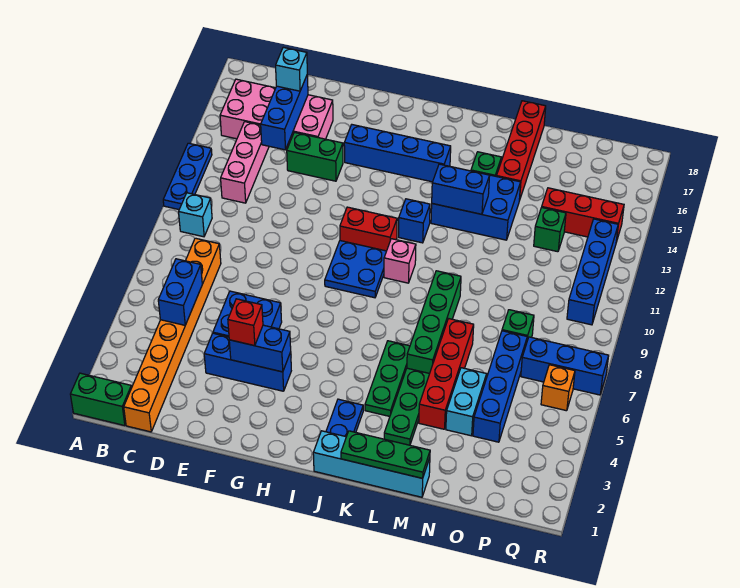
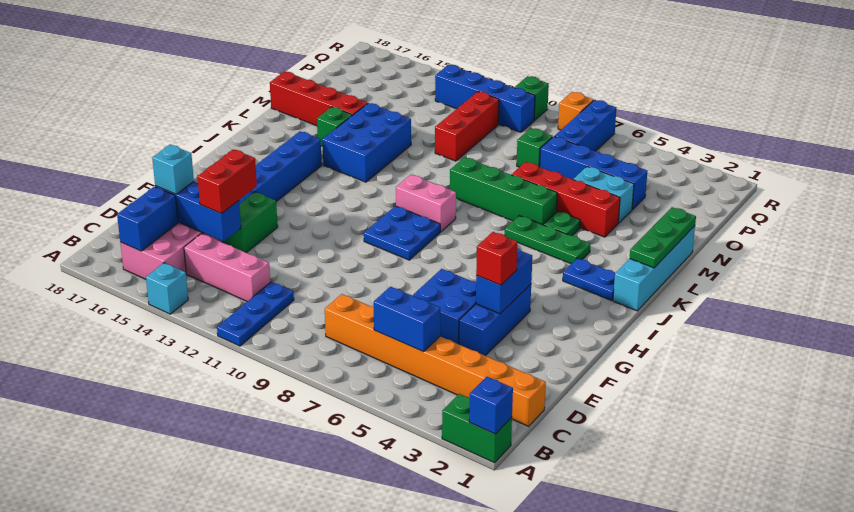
green 1x2 brick [70,373,132,426] -> green 1x2 brick turned to [442,394,512,463]
blue 1x3 plate [163,143,212,209] -> blue 1x3 plate turned to [217,282,294,346]
cyan 1x1 brick [179,193,212,237] -> cyan 1x1 brick moved to [146,263,188,314]
red 1x2 brick [340,207,397,251] -> red 1x2 brick moved to [197,149,257,214]
pink 1x1 brick [384,239,416,283] -> pink 1x2 brick [396,175,456,232]
blue 1x1 brick [399,199,430,243] -> blue 1x1 brick moved to [469,377,513,434]
blue 1x2 brick [432,164,490,214] -> blue 1x2 brick moved to [117,187,178,251]
green 1x3 plate [384,368,430,445] -> green 1x1 plate [544,211,580,236]
green 1x1 brick [534,208,566,252] -> green 1x1 brick moved to [515,76,549,120]
red 1x3 brick [542,188,624,242] -> red 1x3 brick moved to [435,92,499,161]
orange 1x1 brick [541,365,575,411] -> orange 1x1 brick moved to [558,92,594,130]

